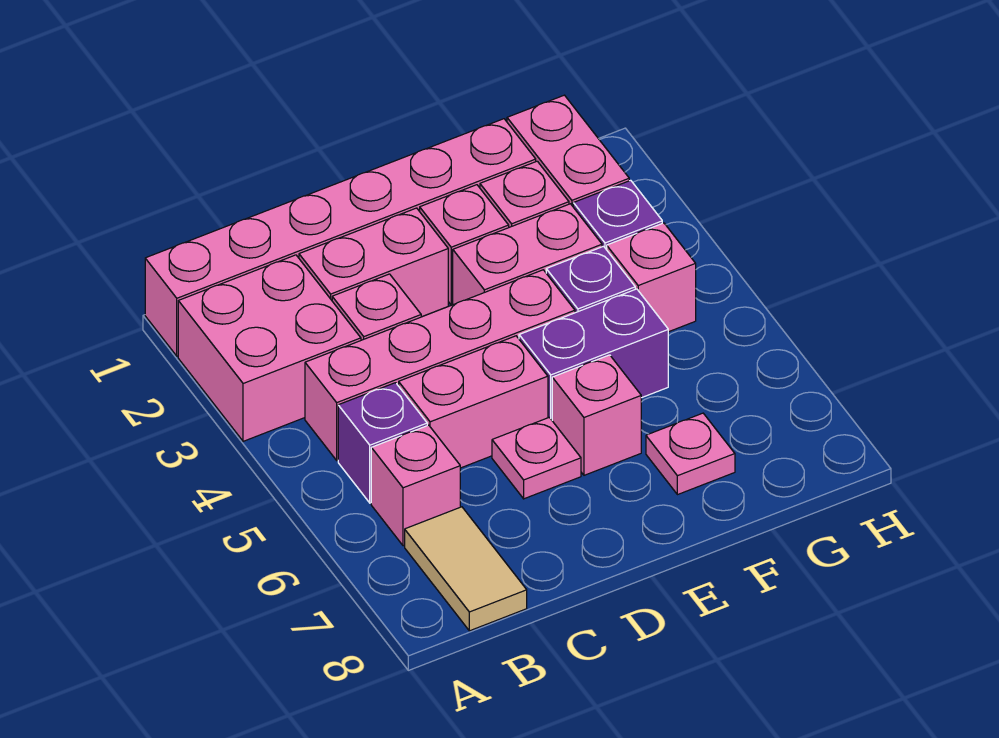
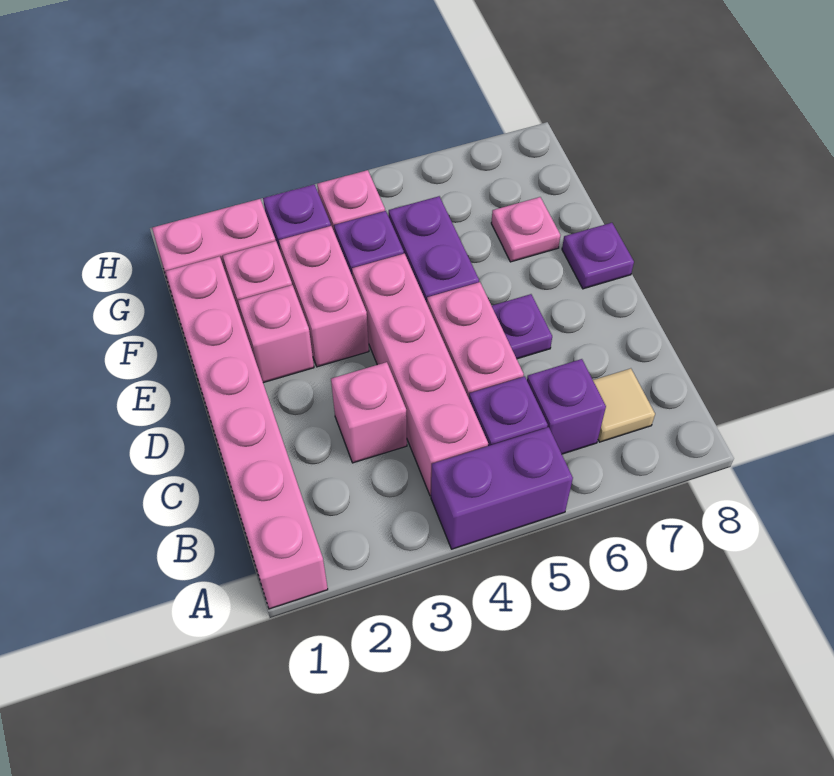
pink 2x2 brick [178,255,361,441] -> none
none -> purple 1x2 brick [431,427,573,549]
pink 1x1 brick [371,425,460,546] -> purple 1x1 brick [527,359,606,454]
tan 1x2 tile [405,507,527,631] -> tan 1x1 tile [593,368,655,442]
pink 1x2 brick [299,208,448,317] -> none
pink 1x1 plate [492,417,581,499] -> purple 1x1 plate [492,294,552,359]
pink 1x1 brick [552,355,641,475] -> none
none -> purple 1x1 plate [562,223,634,289]

